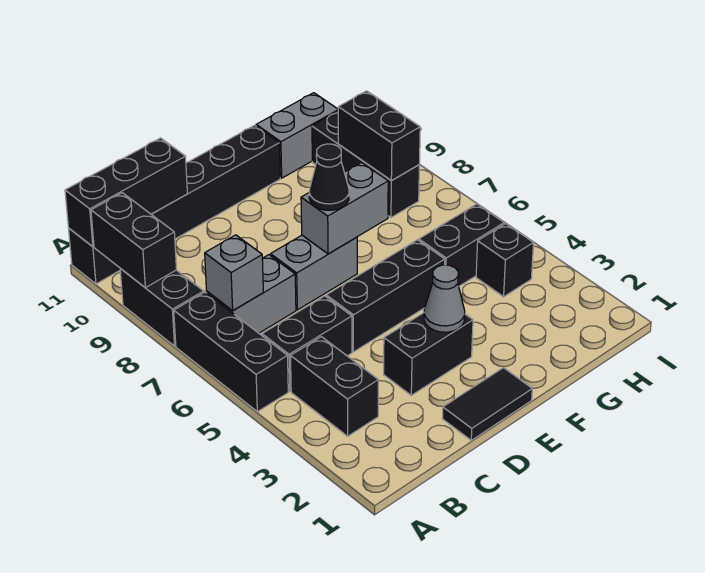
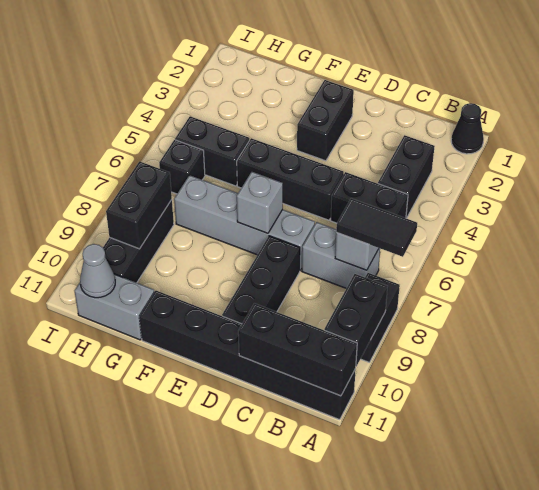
black 1x3 brick [174,292,288,412] -> black 1x3 brick moved to [222,236,300,324]
black 1x2 tile [443,368,532,440] -> black 1x2 tile moved to [336,199,417,257]
black 1x2 brick [384,313,473,395] -> black 1x2 brick turned to [297,80,354,161]
grey 1x2 brick [270,235,357,310] -> grey 1x4 brick [174,175,315,270]
grey 1x1 cone [424,265,465,332] -> grey 1x1 cone moved to [80,244,115,298]
grey 1x2 brick [301,163,388,254] -> grey 1x1 brick [237,172,283,233]
black 1x1 cone [309,144,349,210] -> black 1x1 cone moved to [451,103,484,154]
black 1x1 brick [476,224,534,297] -> black 1x1 brick moved to [159,140,205,194]

